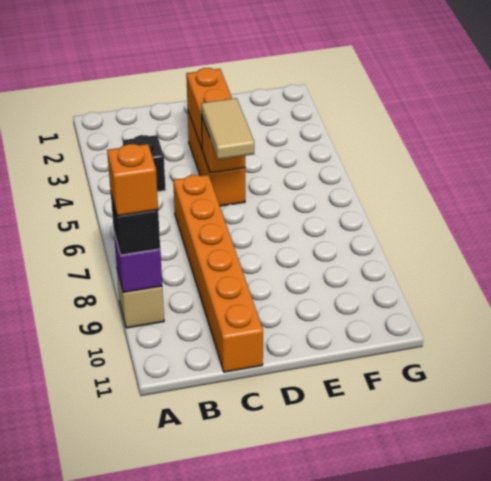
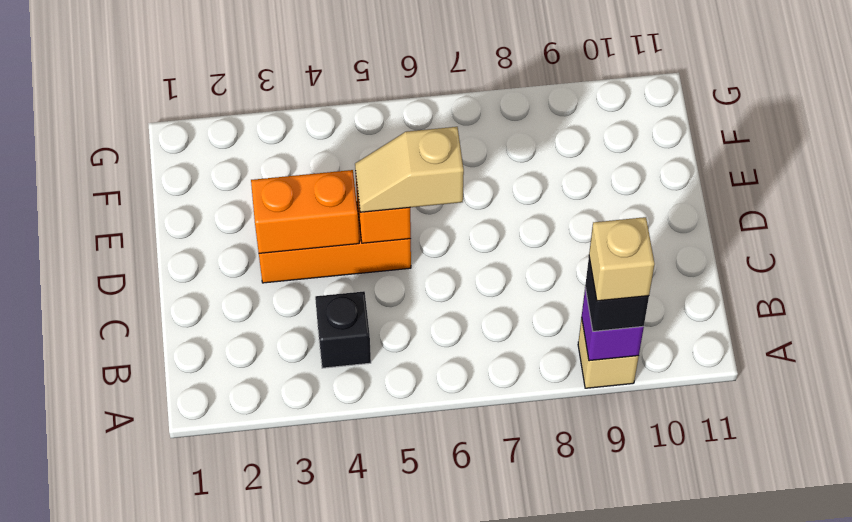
orange 1x1 brick [107,144,158,216] -> tan 1x1 brick [589,217,655,301]
orange 1x6 brick [173,175,263,372] -> none
tan 1x2 tile [201,98,254,160] -> tan 1x2 slope [355,127,464,212]

